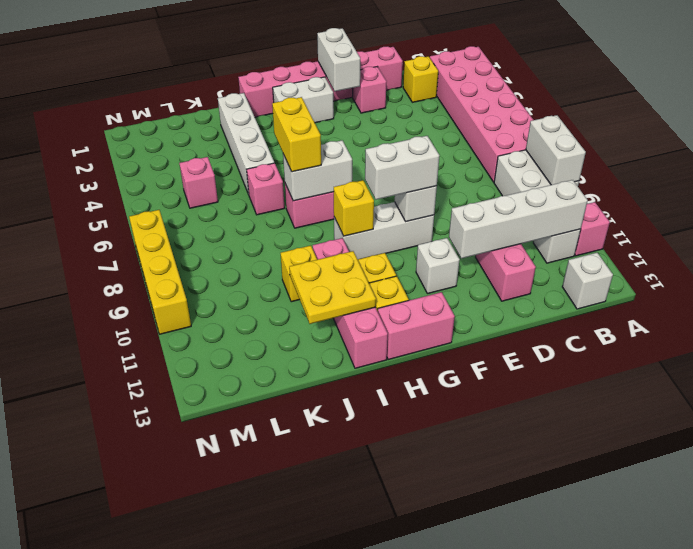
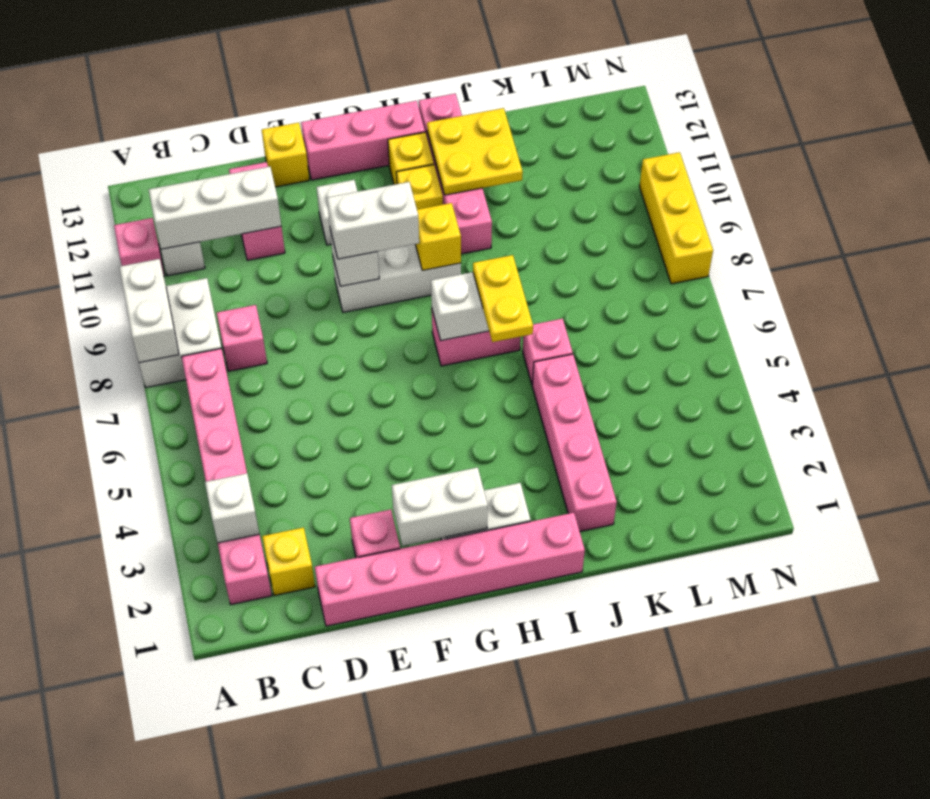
pink 2x6 brick [430,46,533,182] -> pink 1x6 brick [182,348,272,605]
white 1x4 brick [449,180,588,258] -> white 1x3 brick [149,167,281,249]
white 1x1 brick [562,253,613,309] -> white 1x1 brick moved to [205,473,259,543]
white 1x2 brick [317,28,360,91] -> white 1x2 brick turned to [392,467,488,546]
pink 1x2 brick [378,292,455,360] -> pink 1x3 brick [301,101,425,180]
yellow 1x2 brick [272,97,321,172] -> yellow 1x2 plate [473,255,533,342]
white 1x4 brick [218,93,274,194] -> pink 1x4 brick [532,354,617,531]
yellow 1x1 brick [281,246,317,302] -> yellow 1x1 brick moved to [262,123,309,187]
pink 1x1 brick [179,157,218,208] -> pink 1x1 brick moved to [217,305,267,371]
yellow 1x4 brick [129,210,191,334] -> yellow 1x3 brick [639,152,713,284]

